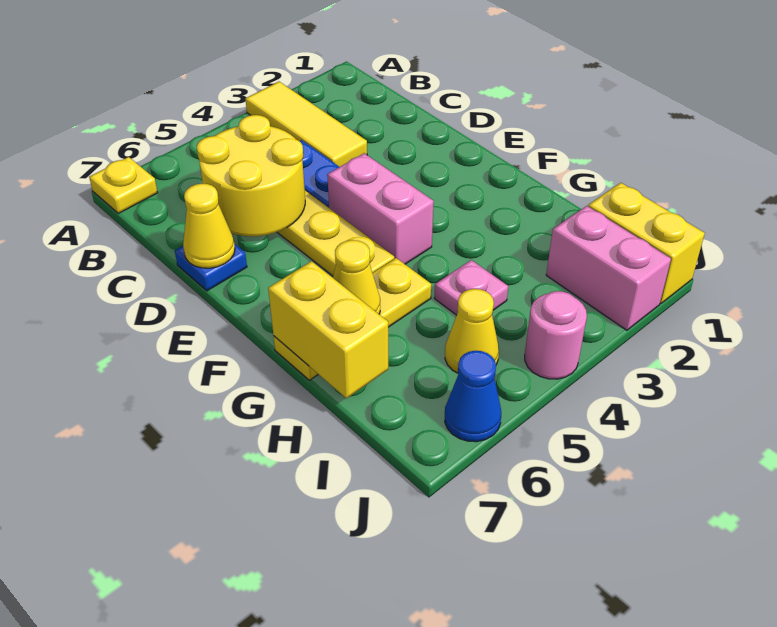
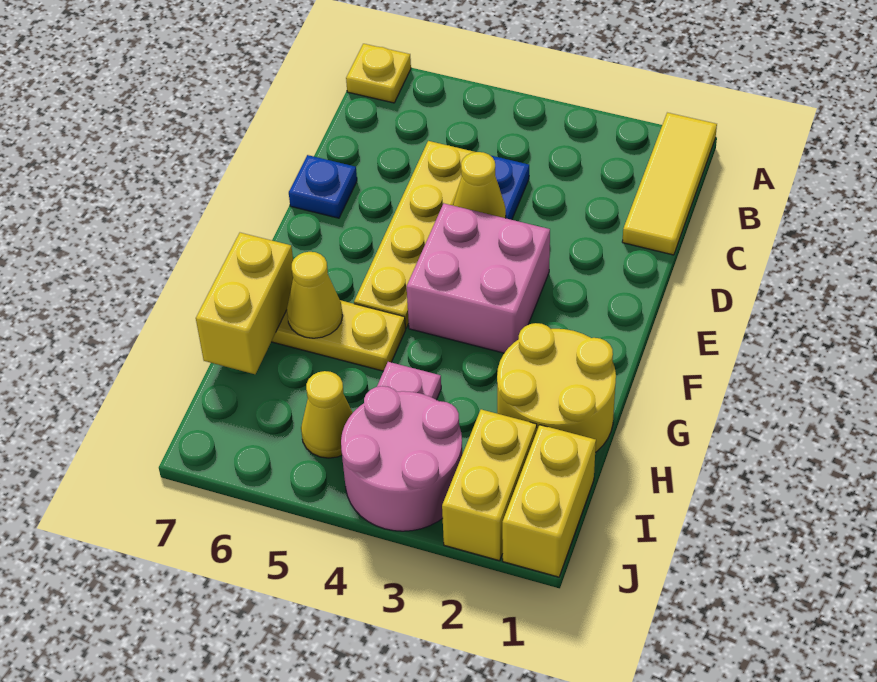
yellow 1x3 tile [245,82,367,167] -> yellow 1x3 tile moved to [622,113,717,255]
yellow 2x2 round brick [197,115,305,236] -> yellow 2x2 round brick moved to [497,323,616,452]
yellow 1x1 cone [183,184,235,268] -> yellow 1x1 cone moved to [453,152,506,218]
pink 1x2 brick [327,153,434,264] -> pink 2x2 brick [407,204,550,353]
pink 1x2 brick [546,206,671,330] -> yellow 1x2 brick [442,409,537,561]
pink 1x1 round brick [525,291,587,379] -> pink 2x2 round brick [341,386,462,531]
blue 1x1 cone [445,351,501,442] -> none

